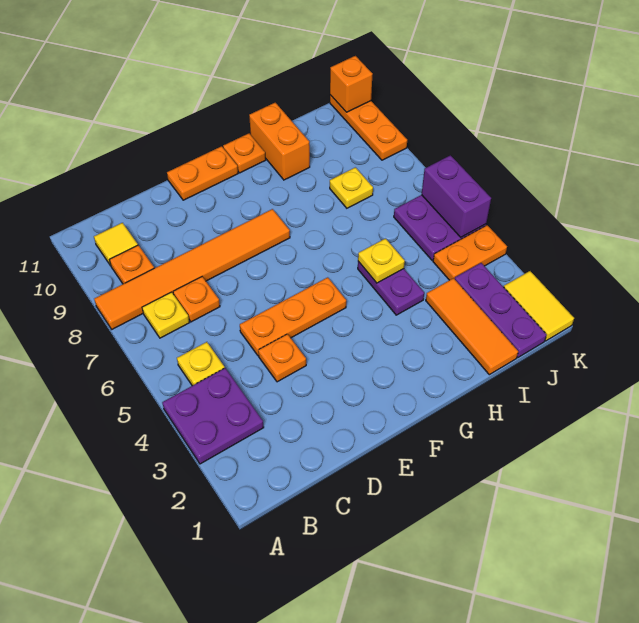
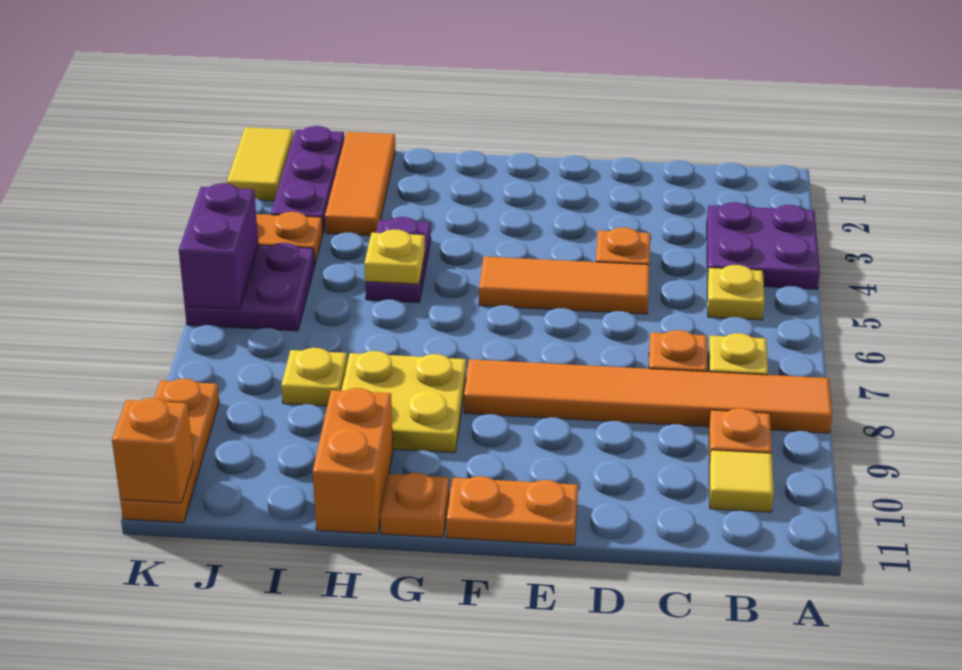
orange 1x3 plate [240,277,346,356] -> orange 1x3 tile [479,257,649,314]
none -> yellow 2x2 plate [341,351,466,453]

